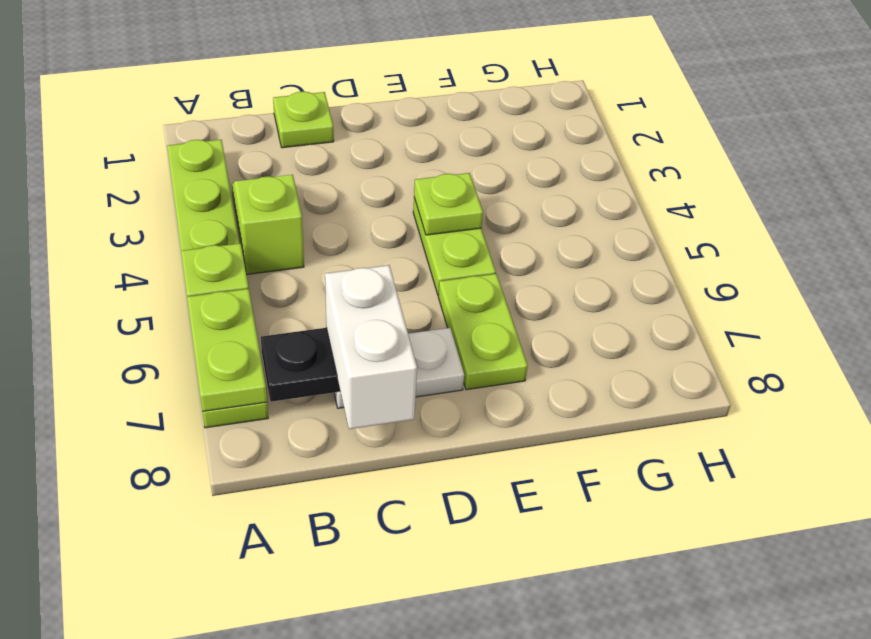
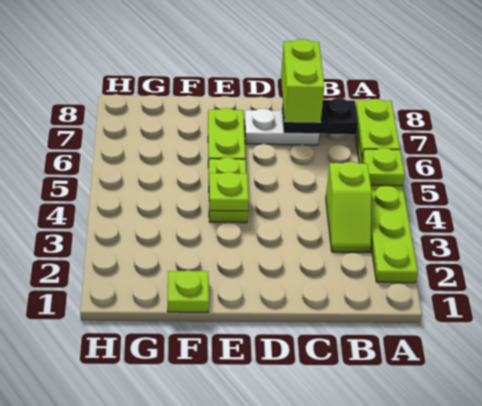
lime 1x1 plate [273,92,334,148] -> lime 1x1 plate moved to [167,270,209,312]
white 1x2 brick [325,265,417,429] -> lime 1x2 brick [281,39,325,122]

